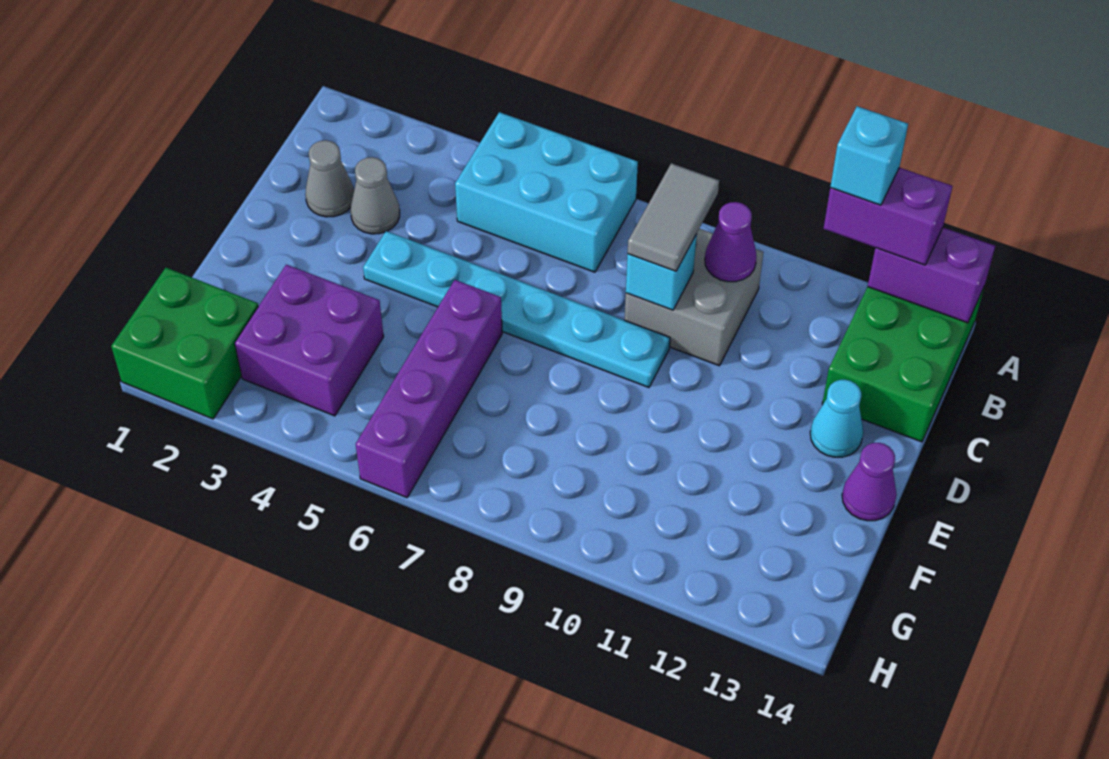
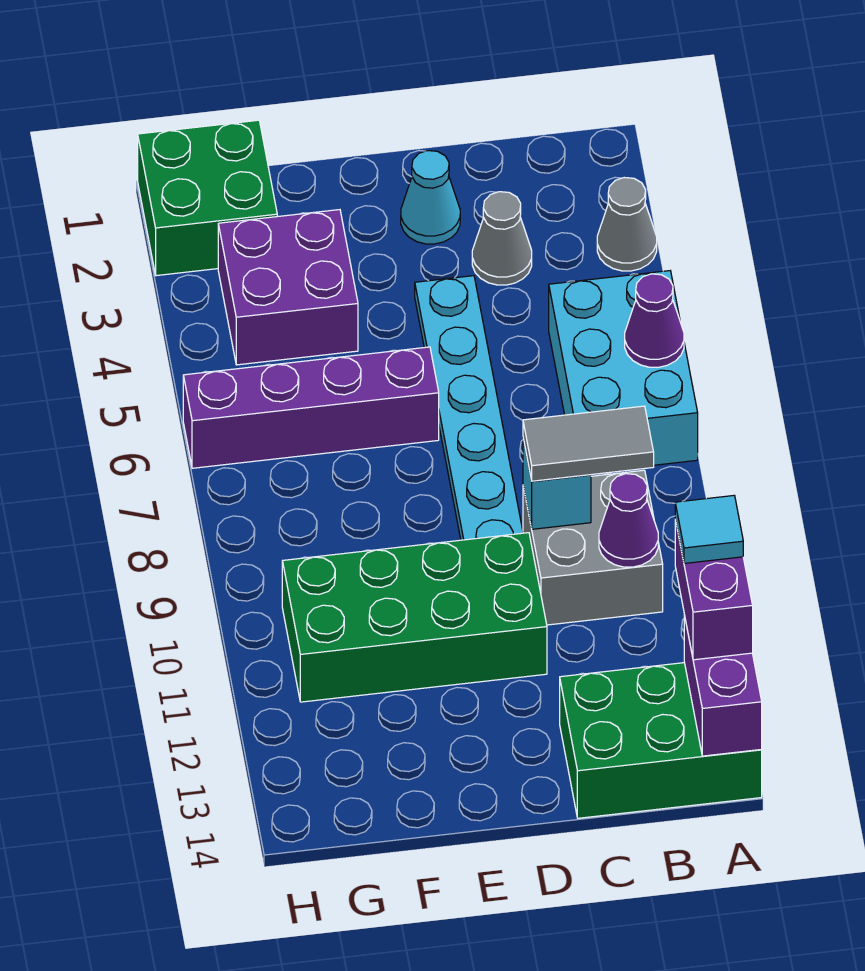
cyan 1x1 brick [830,106,908,205] -> cyan 1x1 tile [675,496,743,563]
grey 1x1 cone [305,140,354,217] -> grey 1x1 cone moved to [597,178,657,271]
none -> green 2x4 brick [282,533,547,702]
cyan 1x1 cone [810,379,863,457] -> cyan 1x1 cone moved to [401,151,460,244]
purple 1x1 cone [842,443,897,521] -> purple 1x1 cone moved to [625,274,684,367]

